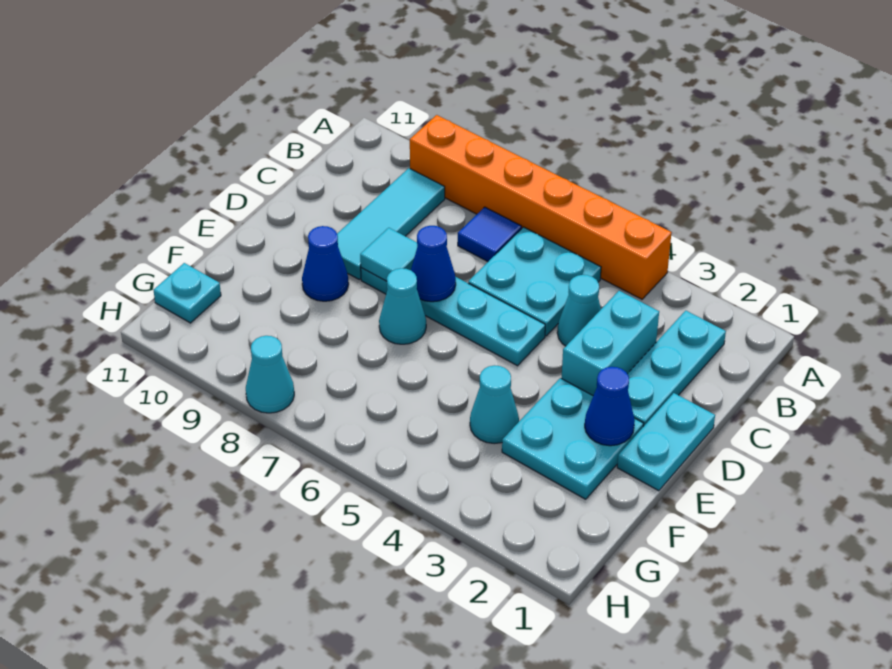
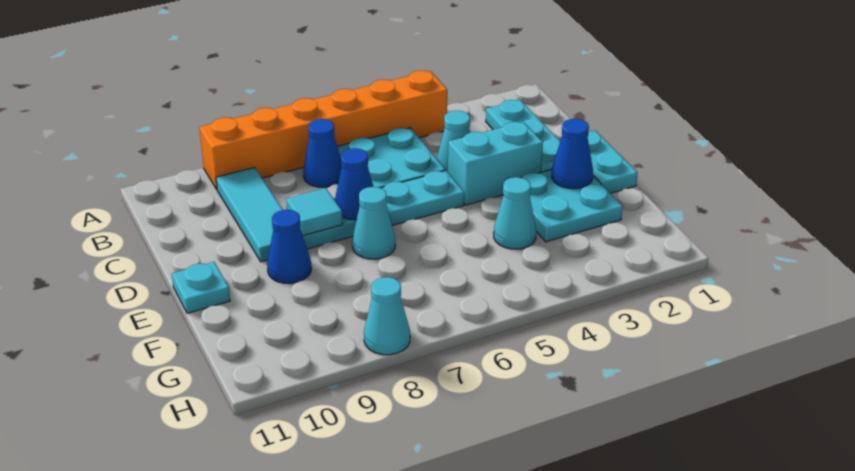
blue 1x1 tile [458,207,522,262] -> blue 1x1 cone [303,119,342,187]
cyan 1x2 brick [561,291,659,396] -> cyan 1x2 brick turned to [448,122,543,205]
cyan 1x1 plate [154,263,221,323] -> cyan 1x1 plate moved to [172,262,230,313]

